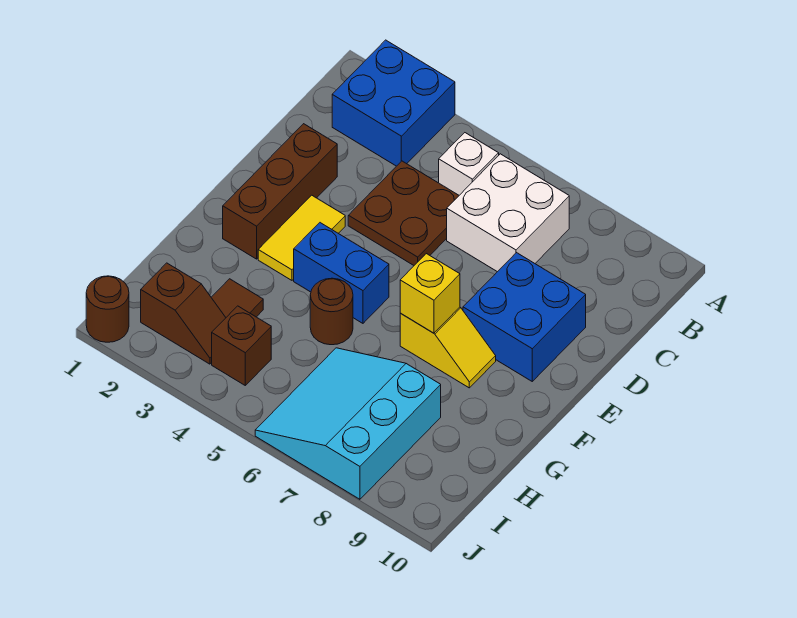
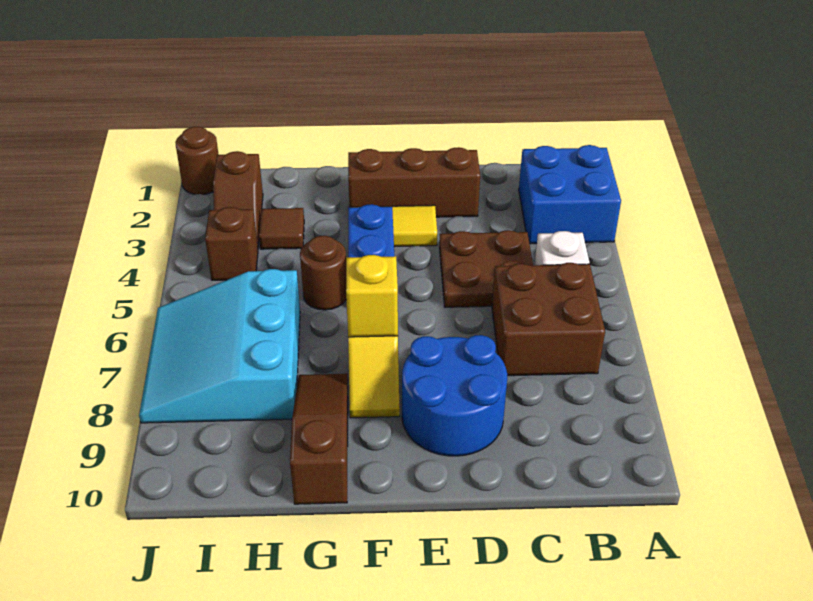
white 2x2 brick [447,154,569,272] -> brown 2x2 brick [492,263,605,376]
blue 2x2 brick [463,253,586,381] -> blue 2x2 round brick [402,335,507,456]
none -> brown 1x3 slope [290,374,348,504]
cyan 3x3 slope [255,348,441,499] -> cyan 3x3 slope turned to [139,269,300,423]

